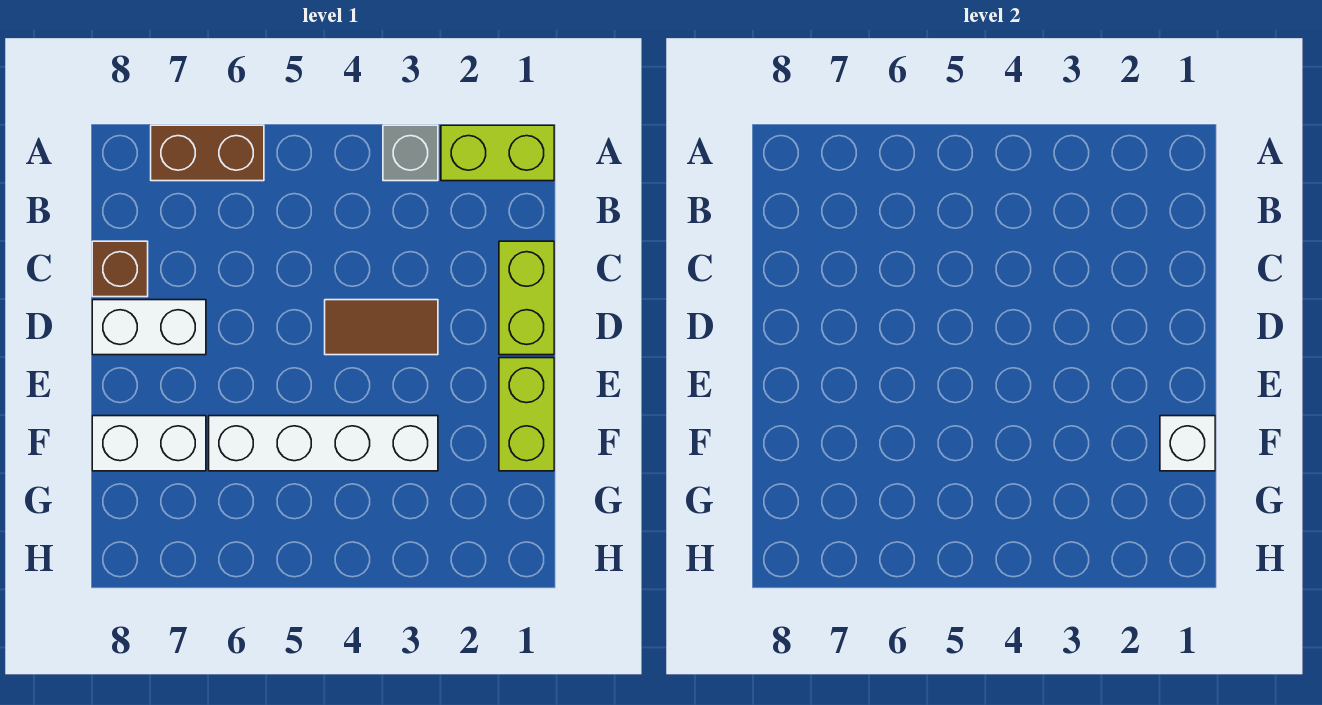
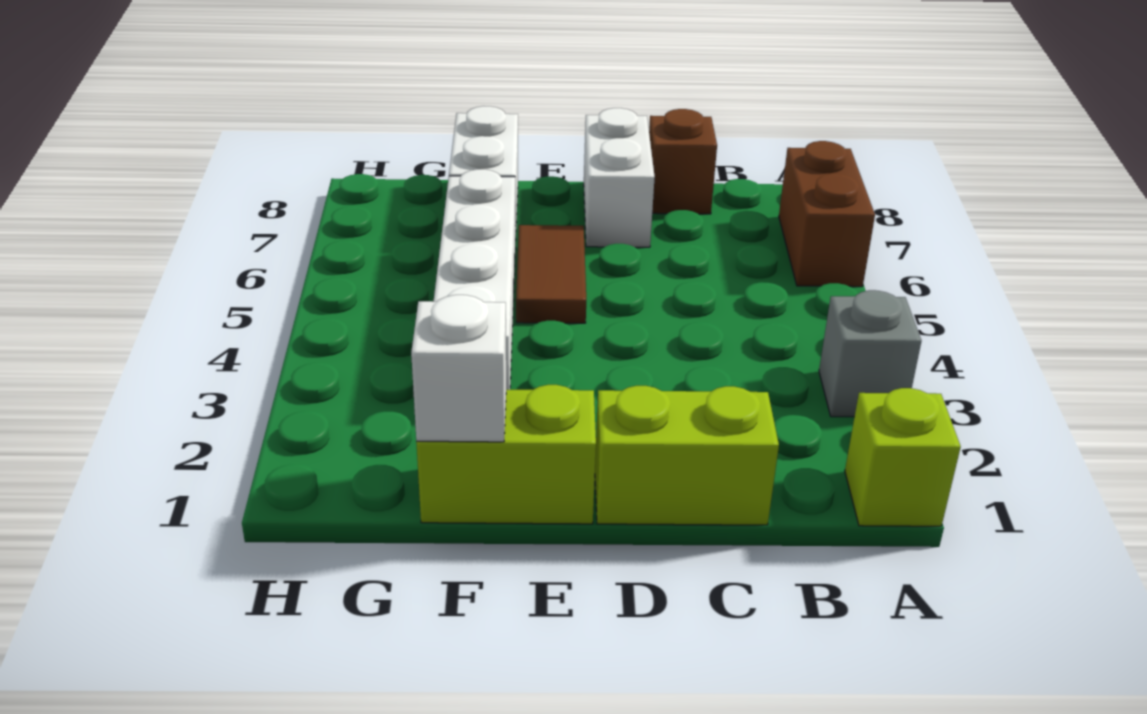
lime 1x2 brick [441,125,554,181] -> lime 1x1 brick [845,388,961,526]
brown 1x2 tile [325,300,438,355] -> brown 1x2 tile moved to [516,225,586,323]

